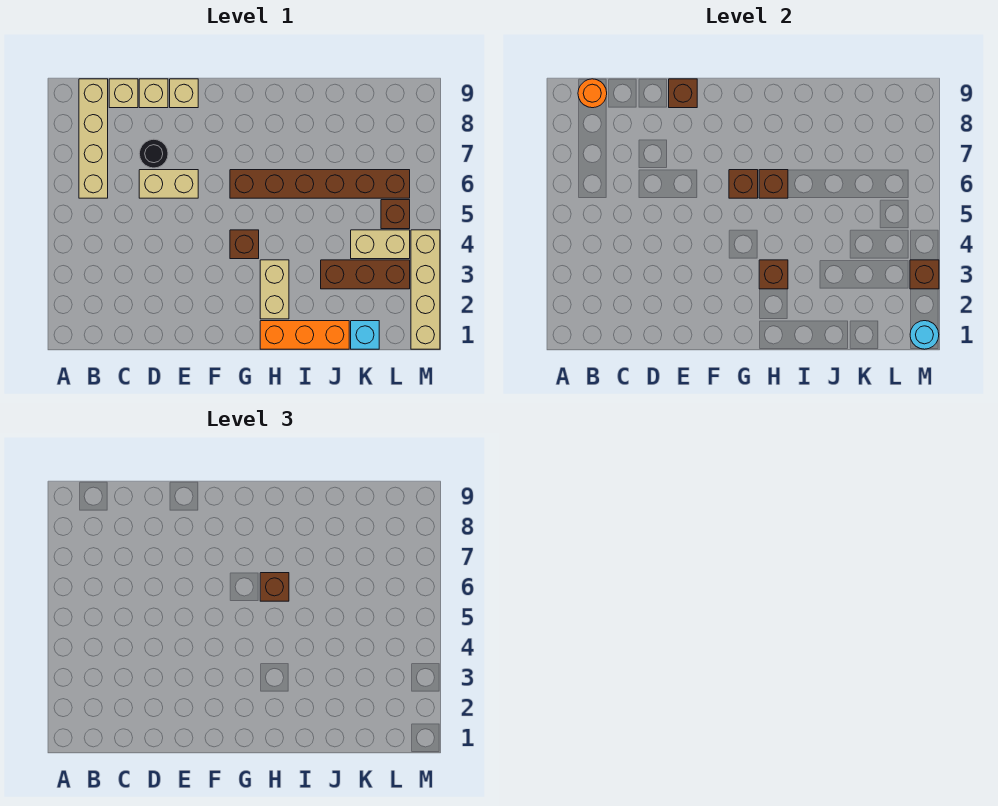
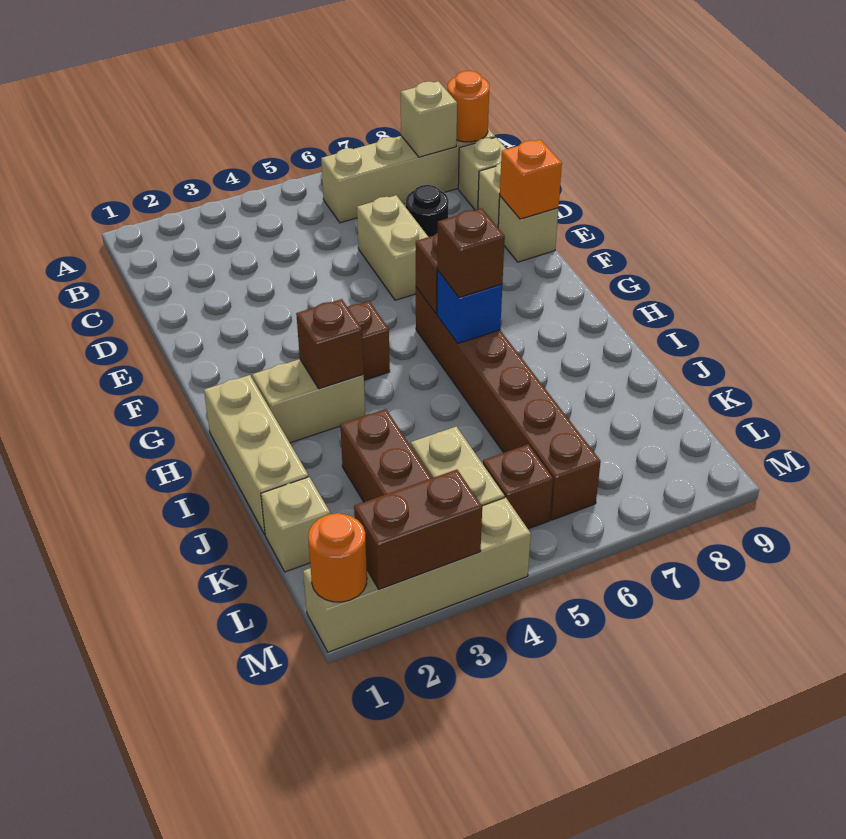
none -> tan 1x1 brick [401,81,457,157]
brown 1x1 brick [669,79,697,108] -> orange 1x1 brick [500,140,562,219]
orange 1x3 brick [260,321,349,349] -> tan 1x3 brick [204,375,309,534]
brown 1x1 brick [759,170,788,198] -> blue 1x1 brick [437,270,502,343]
cyan 1x1 brick [351,321,379,349] -> tan 1x1 brick [261,477,330,572]
cyan 1x1 round brick [910,321,939,349] -> orange 1x1 round brick [308,513,367,602]
brown 1x1 brick [910,260,939,289] -> brown 1x2 brick [354,470,482,589]

